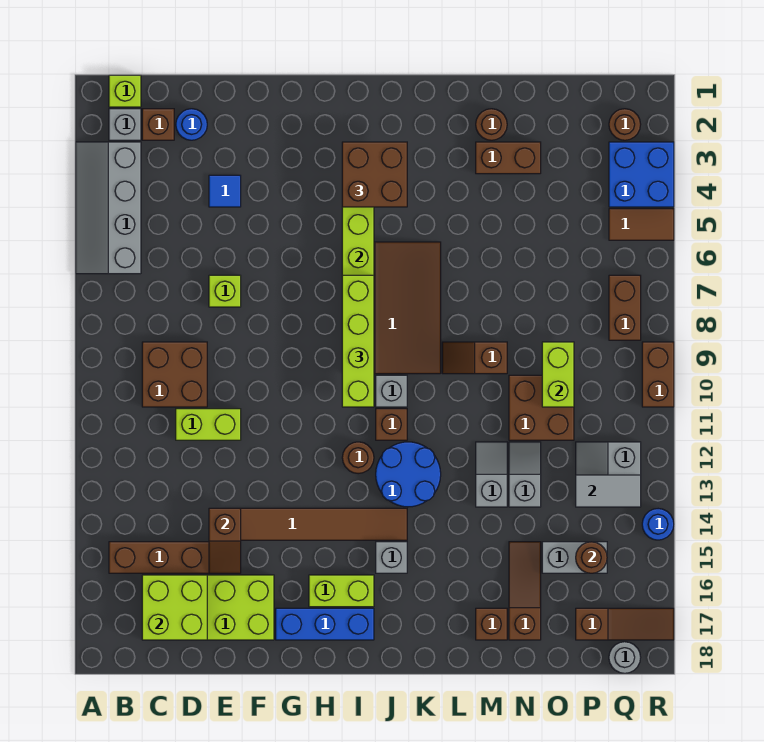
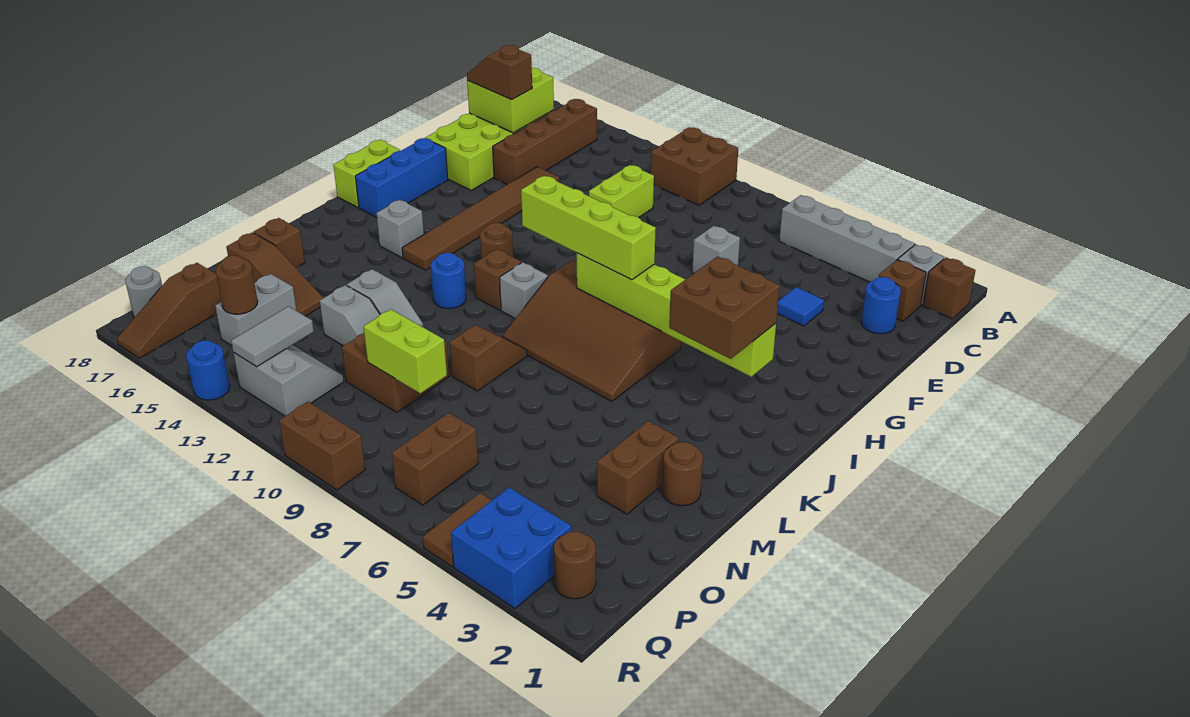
lime 1x1 brick [109,75,141,107] -> brown 1x1 brick [923,257,976,319]
brown 2x2 brick [142,342,207,407] -> brown 2x2 brick moved to [651,127,738,205]
lime 1x1 brick [209,275,241,307] -> grey 1x1 brick [692,226,740,274]
brown 1x2 slope [209,508,241,573] -> brown 1x2 slope moved to [467,45,532,100]
lime 1x2 brick [309,575,374,607] -> lime 1x2 brick moved to [333,140,400,207]
blue 2x2 round brick [376,442,441,507] -> blue 1x1 round brick [431,253,466,309]
brown 1x2 brick [609,275,641,340] -> brown 1x2 brick turned to [392,413,478,505]

